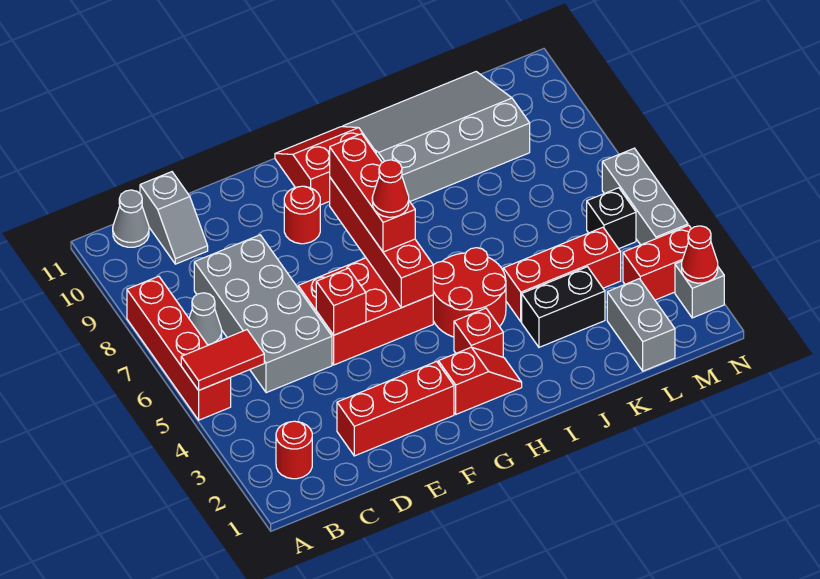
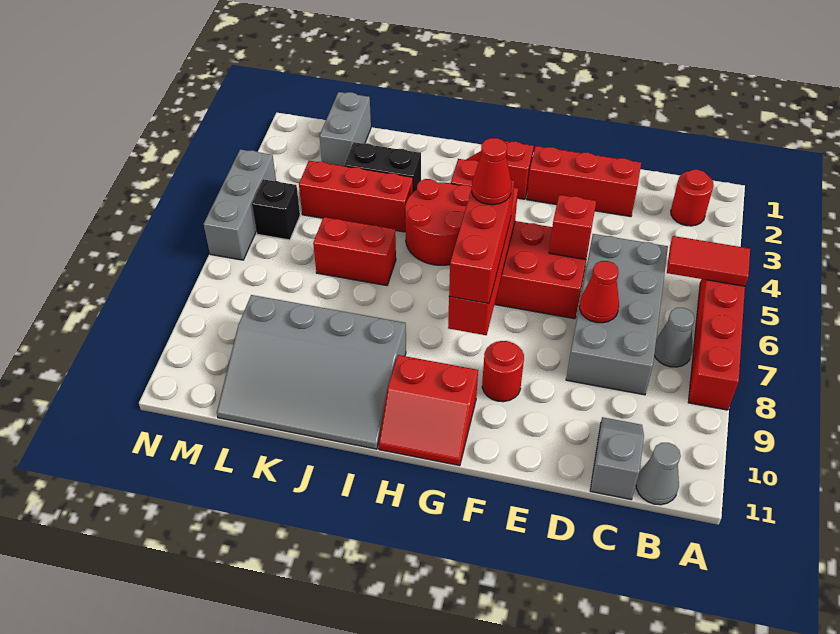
red 1x2 brick [623,225,691,300] -> red 1x2 brick moved to [313,217,396,286]
grey 1x1 brick [675,261,724,318] -> none
red 1x1 cone [682,226,718,283] -> red 1x1 cone moved to [580,261,619,323]

